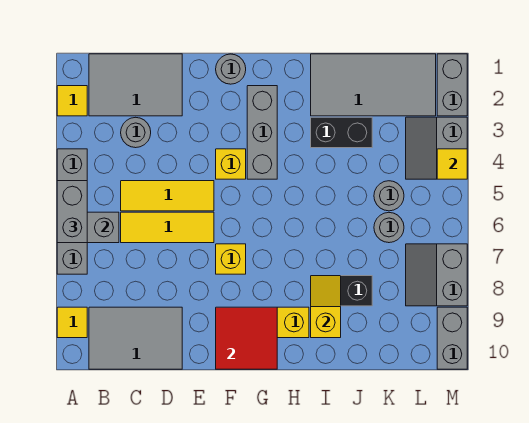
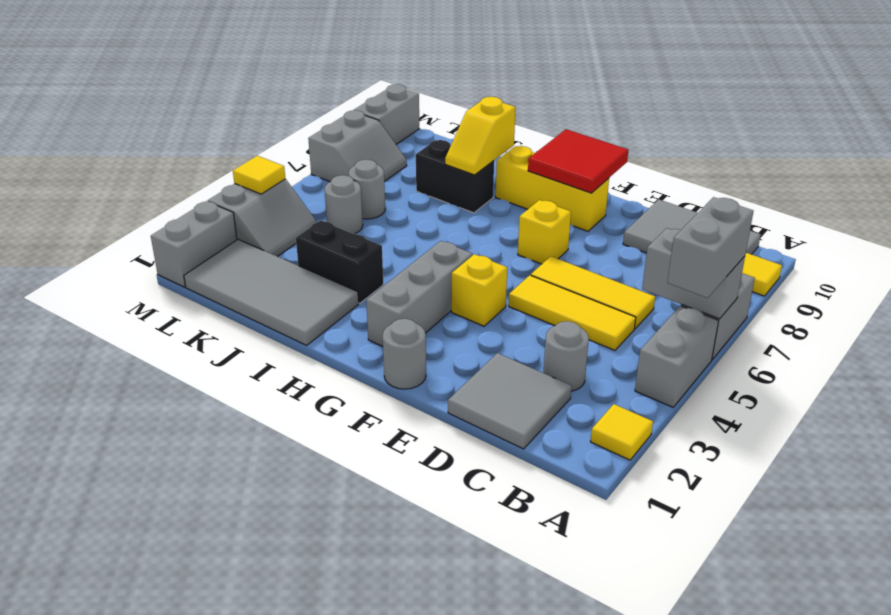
grey 2x3 tile [89,54,182,116] -> grey 2x2 tile [448,353,572,449]

